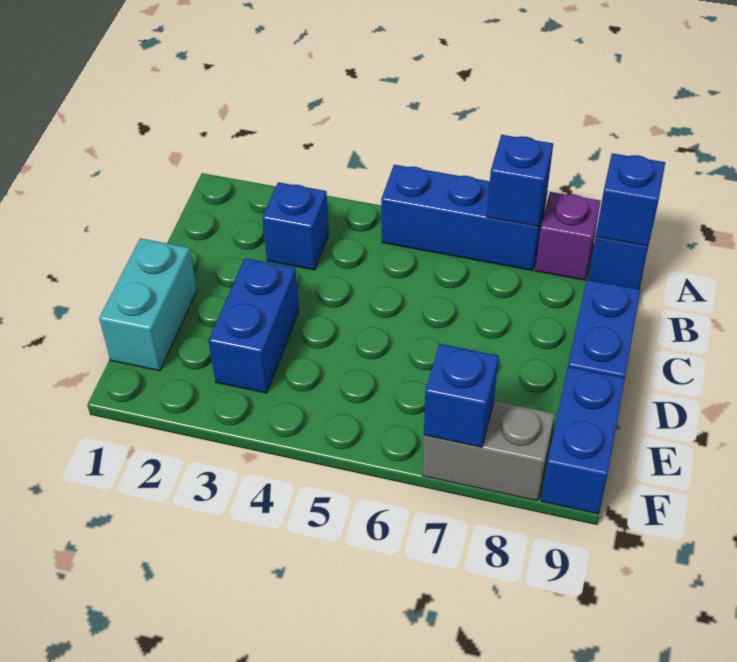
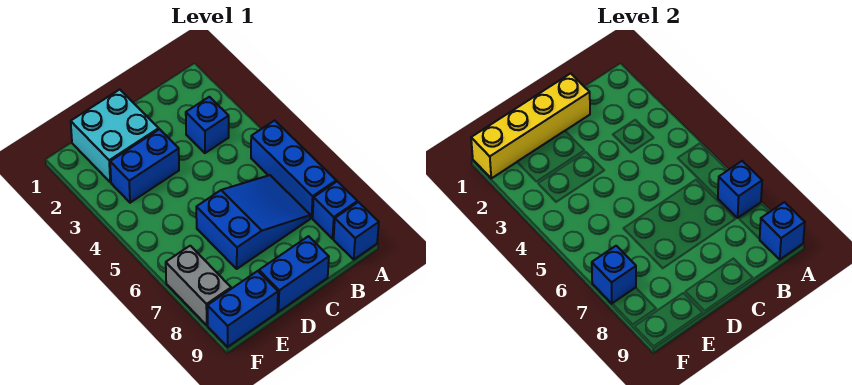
purple 1x1 brick [535,192,600,280] -> blue 1x1 brick [313,181,357,239]
none -> blue 2x3 slope [196,175,311,269]
none -> yellow 1x4 brick [471,73,590,178]
cyan 1x2 brick [99,238,197,371] -> cyan 2x2 brick [71,89,159,182]

